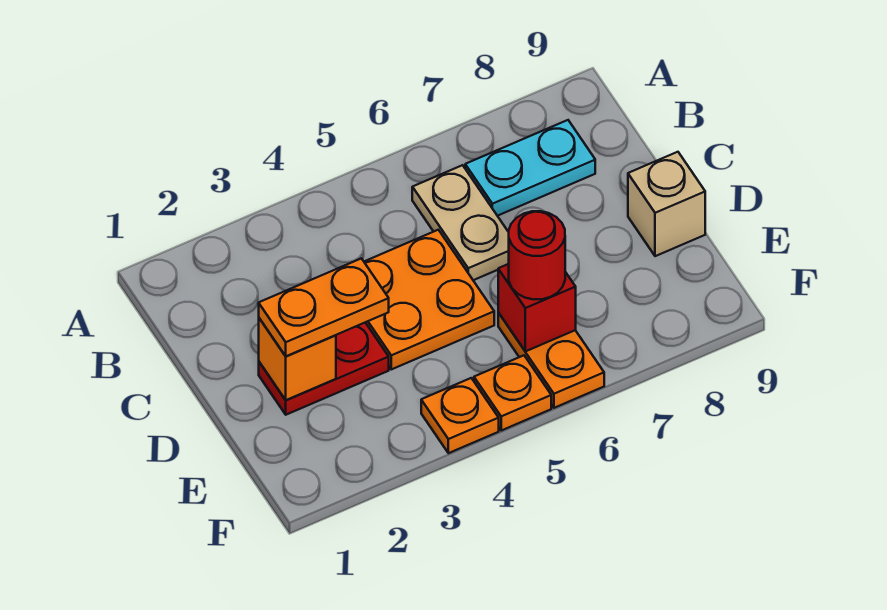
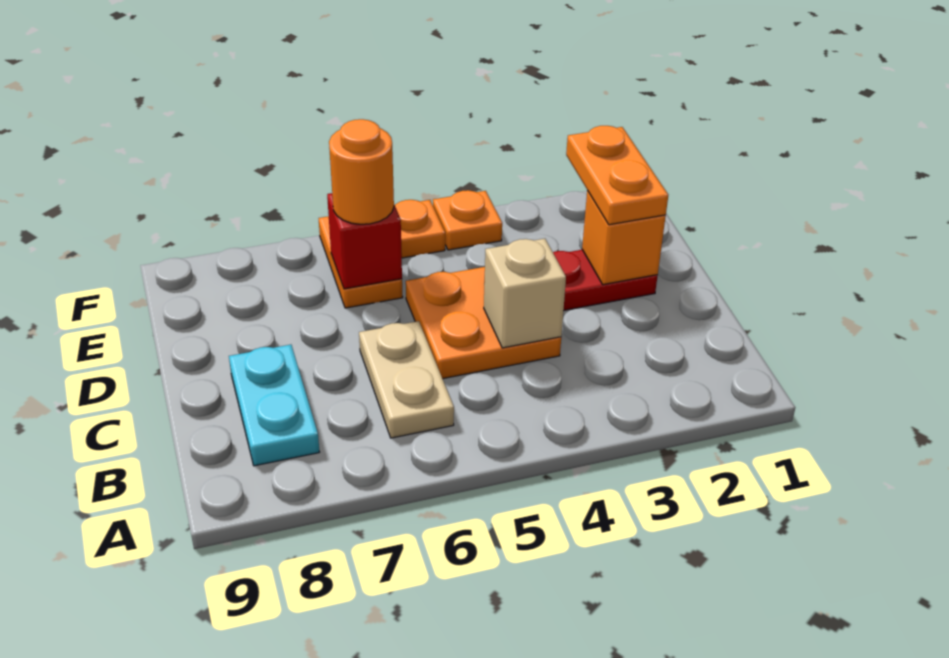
cyan 1x2 plate [465,120,595,216] -> cyan 1x2 plate turned to [229,345,319,466]
orange 1x2 plate [259,258,389,356] -> orange 1x2 plate turned to [566,126,668,225]
tan 1x1 brick [628,152,705,256] -> tan 1x1 brick moved to [484,239,566,348]
red 1x1 round brick [509,211,565,300] -> orange 1x1 round brick [329,119,394,224]

